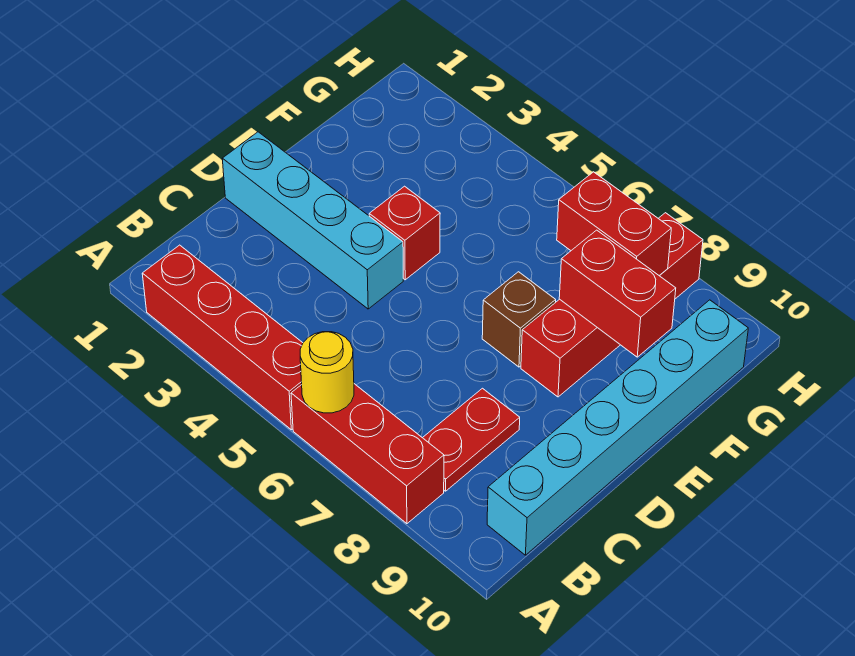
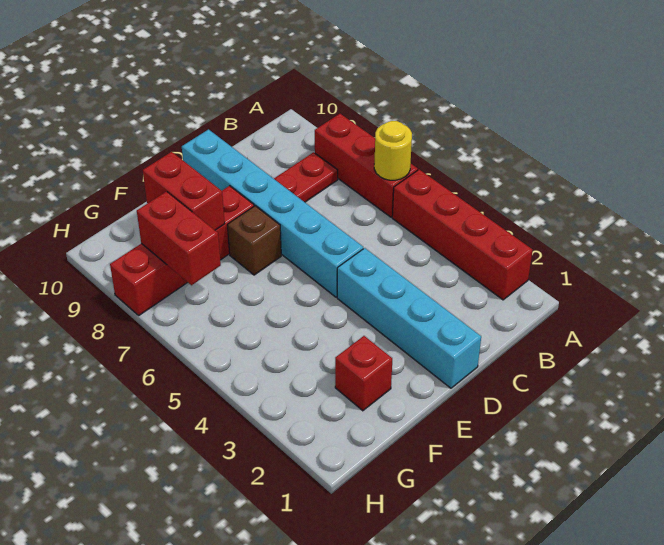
cyan 1x6 brick [487,300,748,555] -> cyan 1x6 brick turned to [182,129,363,297]
red 1x1 brick [369,186,440,280] -> red 1x1 brick moved to [335,336,392,411]

